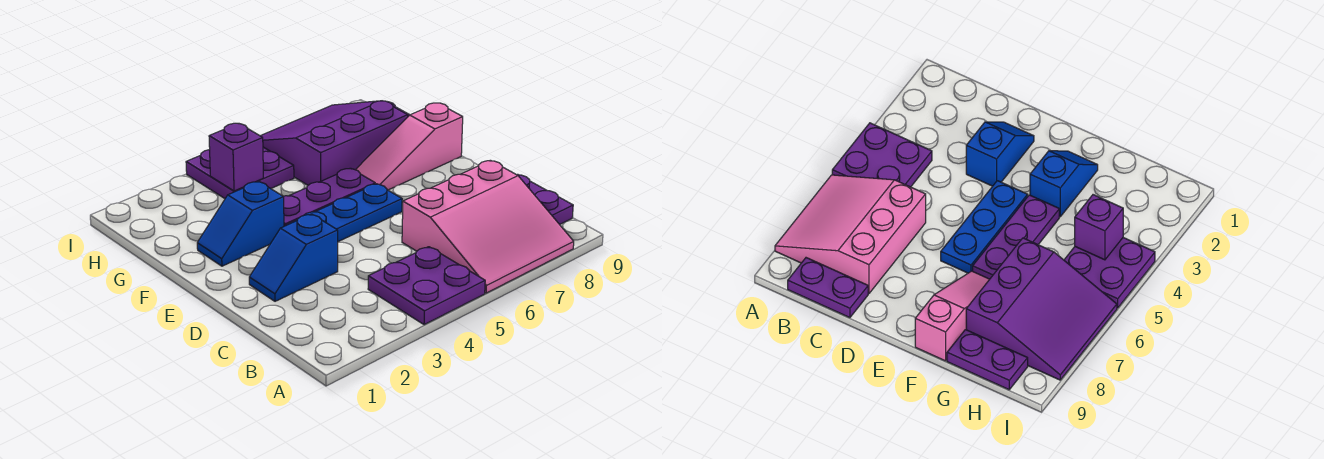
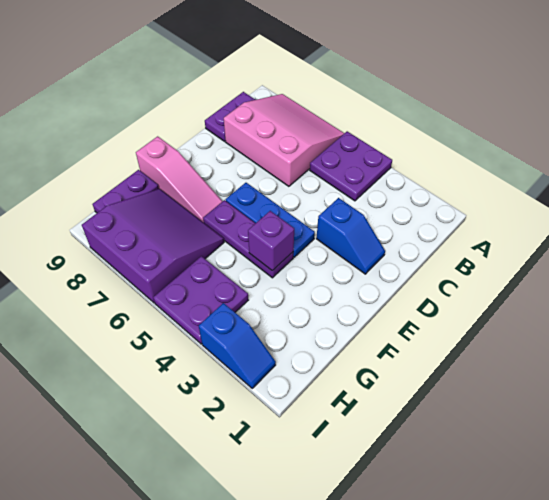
blue 1x2 slope [197,181,284,266] -> blue 1x2 slope moved to [199,303,276,388]
purple 3x3 slope [261,101,408,185] -> purple 3x3 slope turned to [82,189,224,303]
purple 1x1 brick [209,123,263,191] -> purple 1x1 brick moved to [248,211,294,271]

